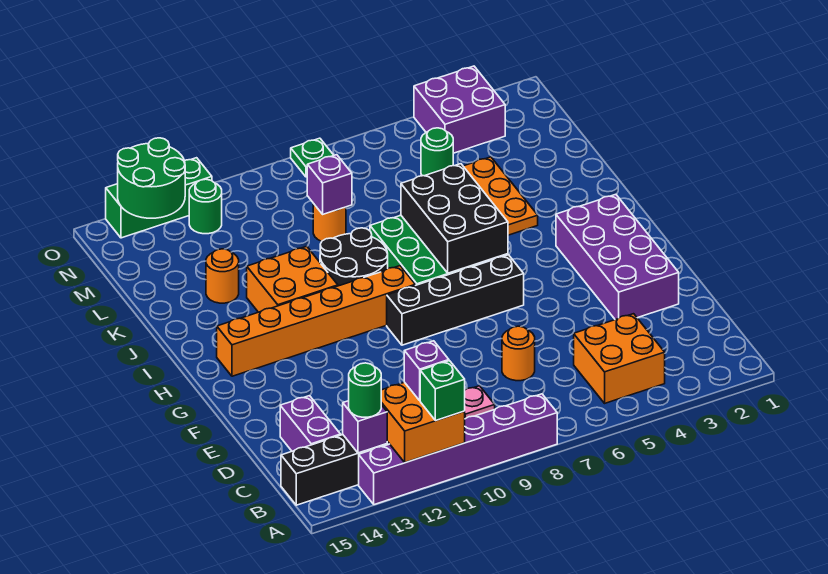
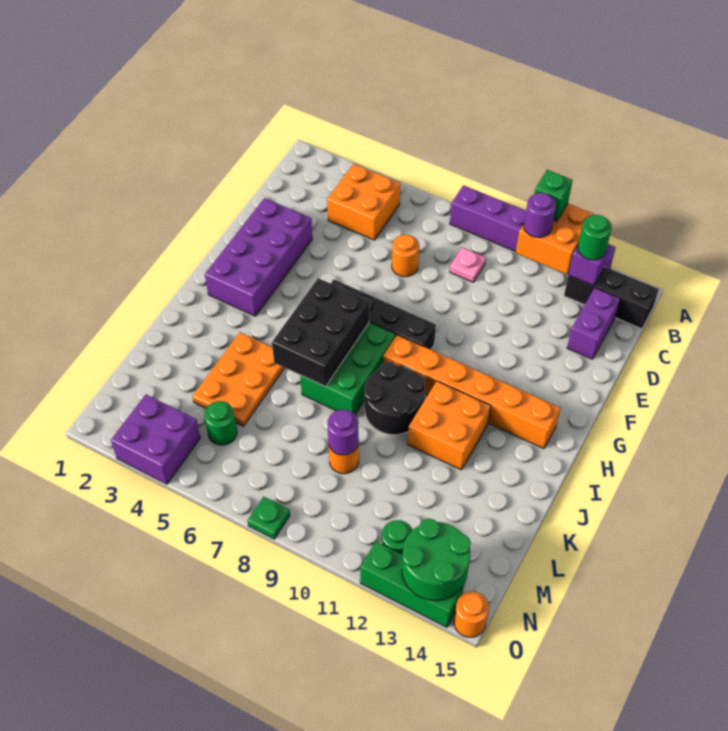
purple 1x1 brick [404,341,449,400] -> purple 1x1 round brick [524,193,556,238]
orange 1x1 round brick [206,249,239,303] -> orange 1x1 round brick moved to [454,592,489,637]
purple 1x1 brick [307,155,352,214] -> purple 1x1 round brick [328,410,359,455]

